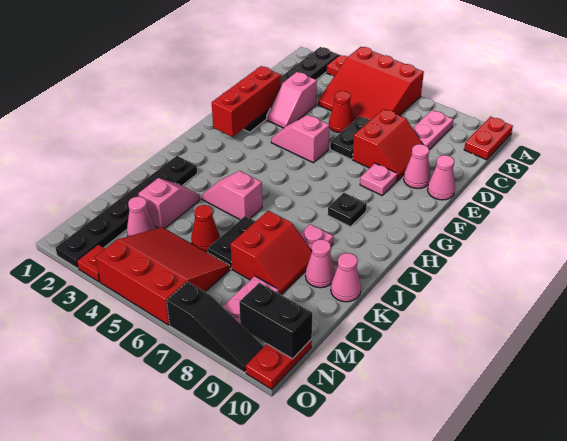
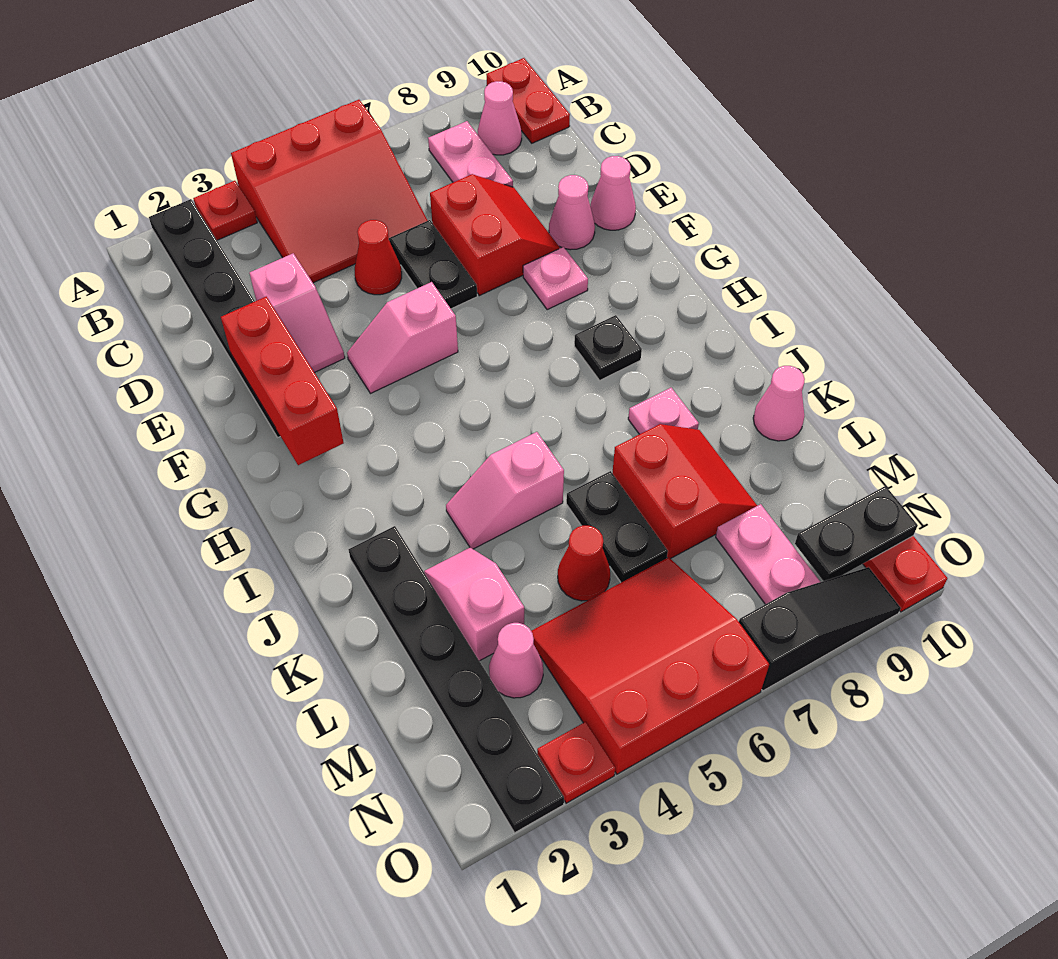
pink 1x1 cone [305,240,335,288] -> pink 1x1 cone moved to [478,81,522,155]
black 1x2 brick [239,283,312,359] -> black 1x2 plate [795,486,918,581]

